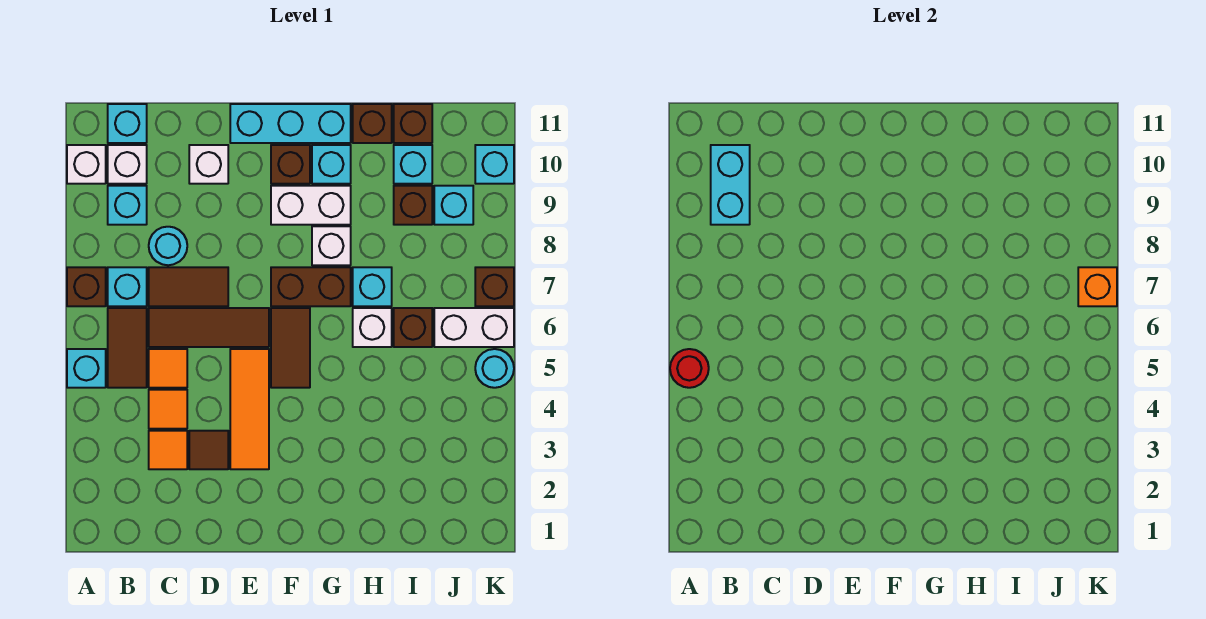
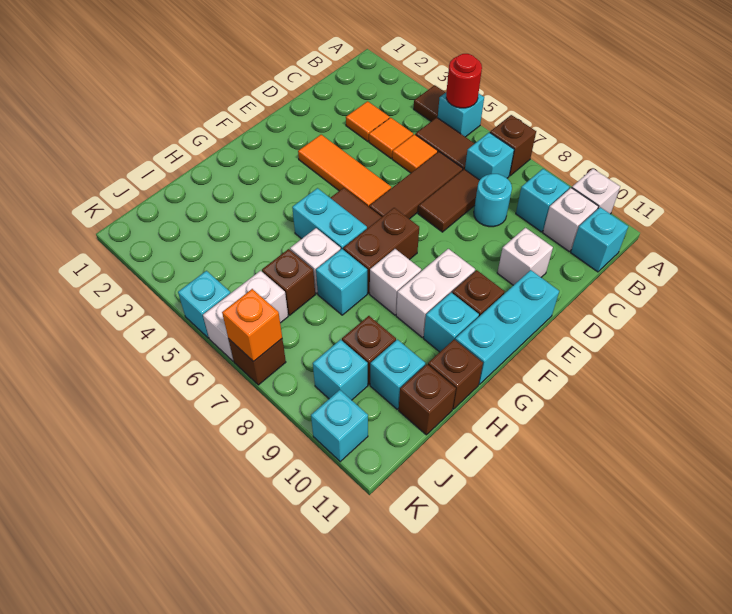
cyan 1x2 brick [711,145,750,225] -> cyan 1x2 brick moved to [292,188,367,249]
brown 1x1 tile [189,431,228,469] -> brown 1x1 tile moved to [414,85,446,121]
cyan 1x1 round brick [475,349,514,388] -> cyan 1x1 brick [178,271,230,338]

